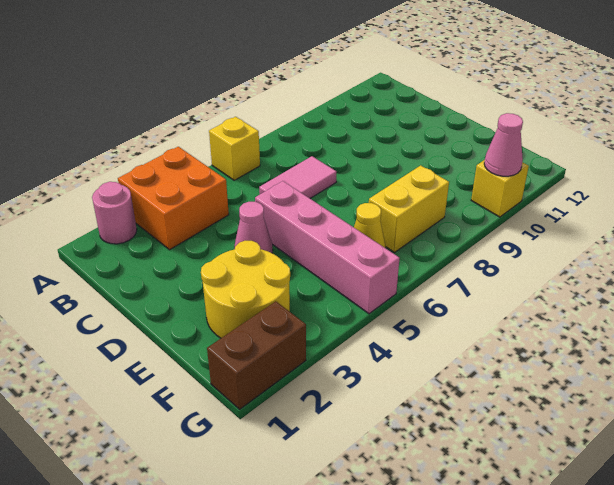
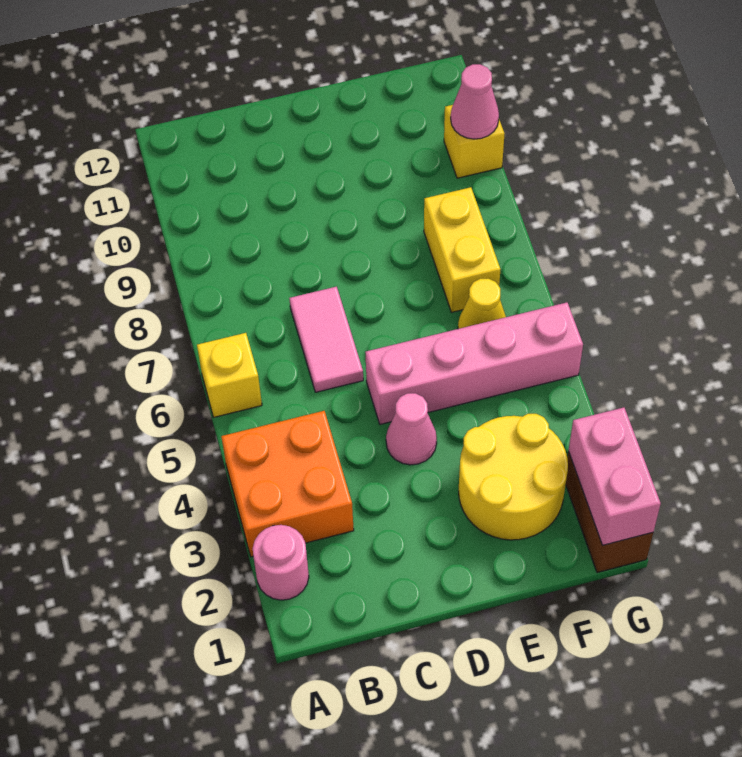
none -> pink 1x2 brick [569,407,661,545]

